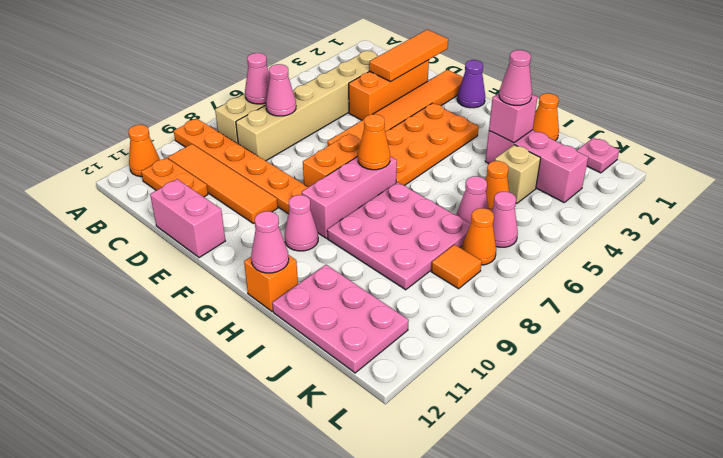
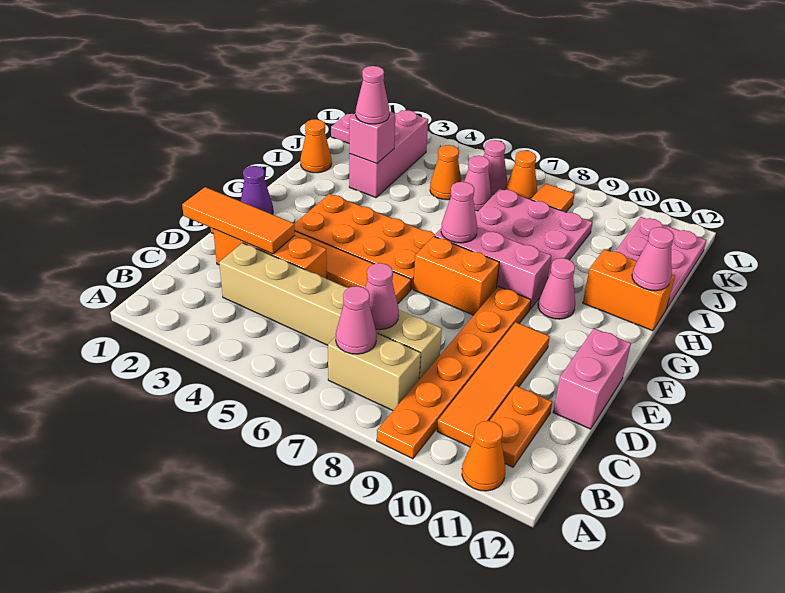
orange 1x1 cone [358,114,390,170] -> pink 1x1 cone [441,182,477,243]
orange 1x1 brick [244,255,298,311] -> orange 1x2 brick [583,249,675,331]
tan 1x1 brick [495,145,541,203] -> none

